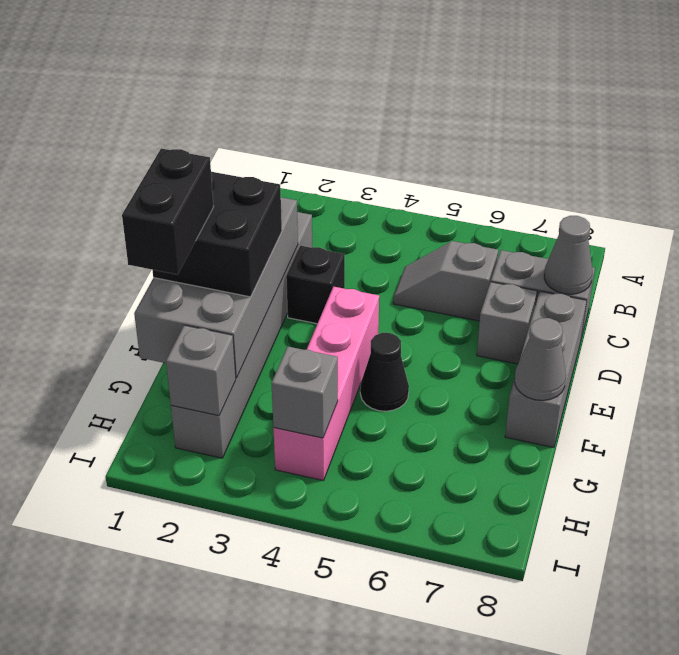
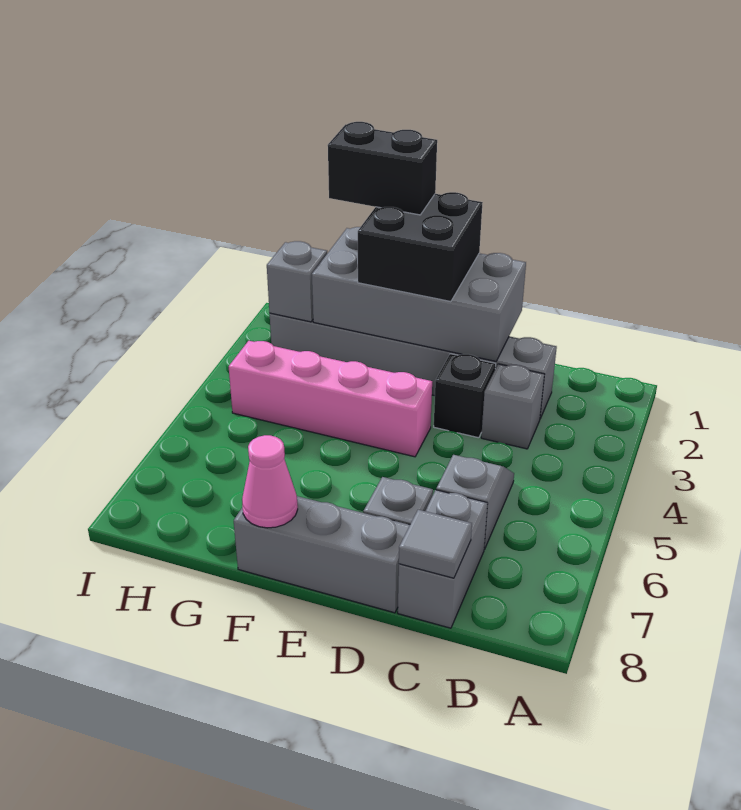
grey 1x1 cone [544,216,592,294] -> grey 1x1 tile [399,510,472,578]
black 1x1 cone [360,333,409,411] -> none
grey 1x1 cone [515,318,566,400] -> pink 1x1 cone [242,435,298,528]
grey 1x1 brick [272,346,338,438] -> grey 1x1 brick moved to [481,364,544,449]

